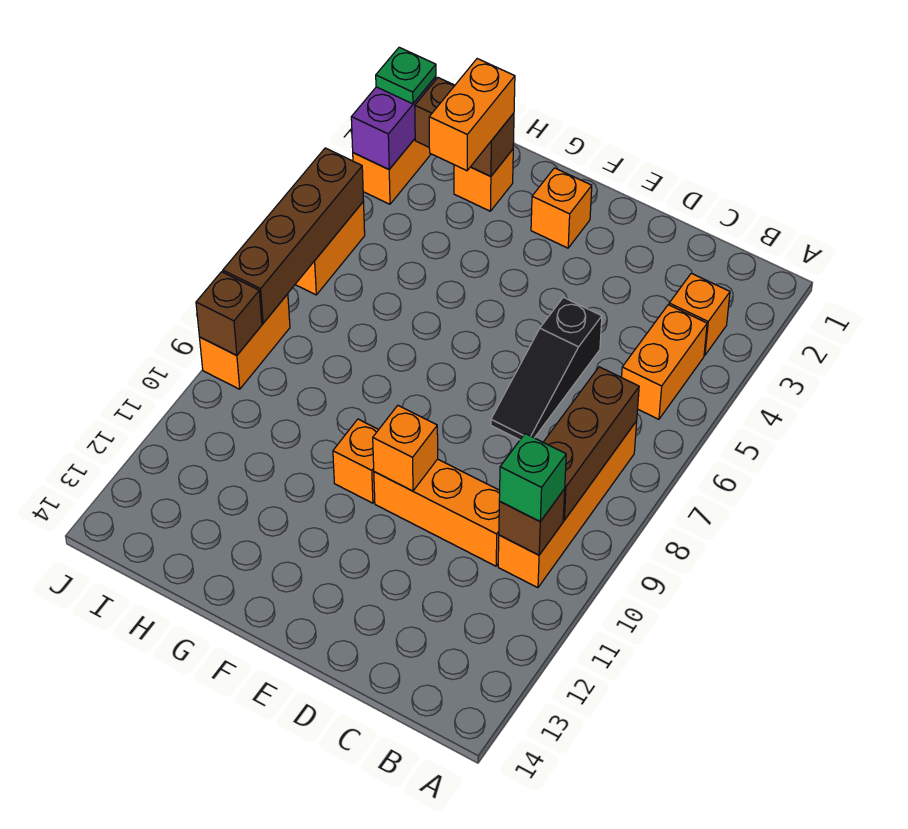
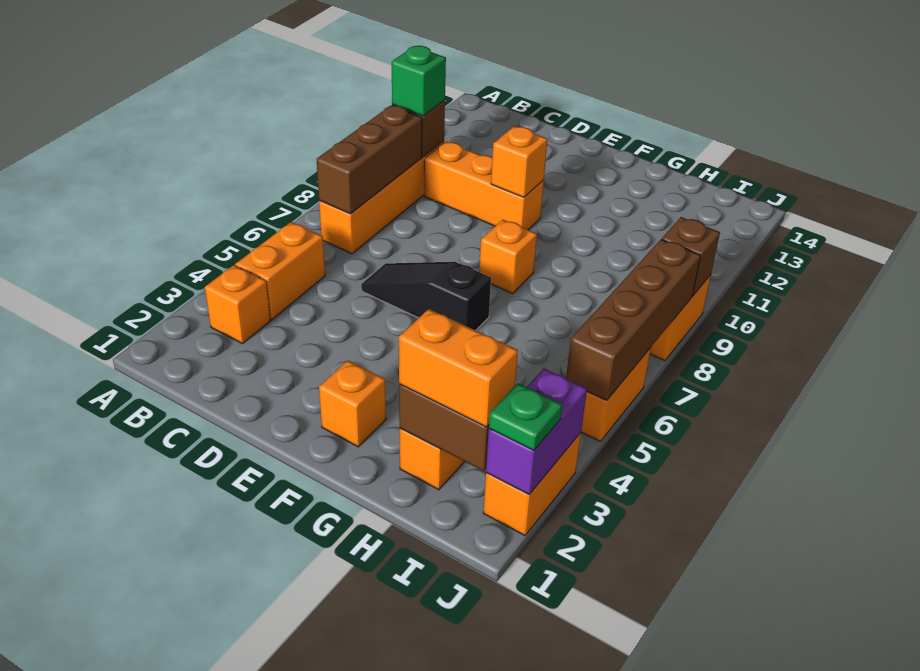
black 1x3 slope [491,297,602,440] -> black 1x3 slope turned to [361,262,491,330]
orange 1x1 brick [333,419,379,503] -> orange 1x1 brick moved to [479,220,537,293]
orange 1x2 brick [429,59,515,171] -> orange 1x2 brick turned to [399,309,518,427]

